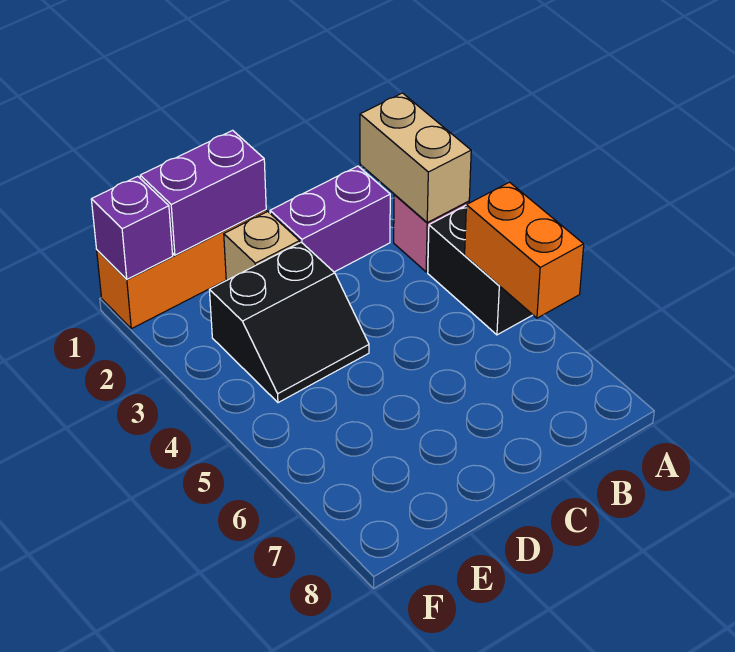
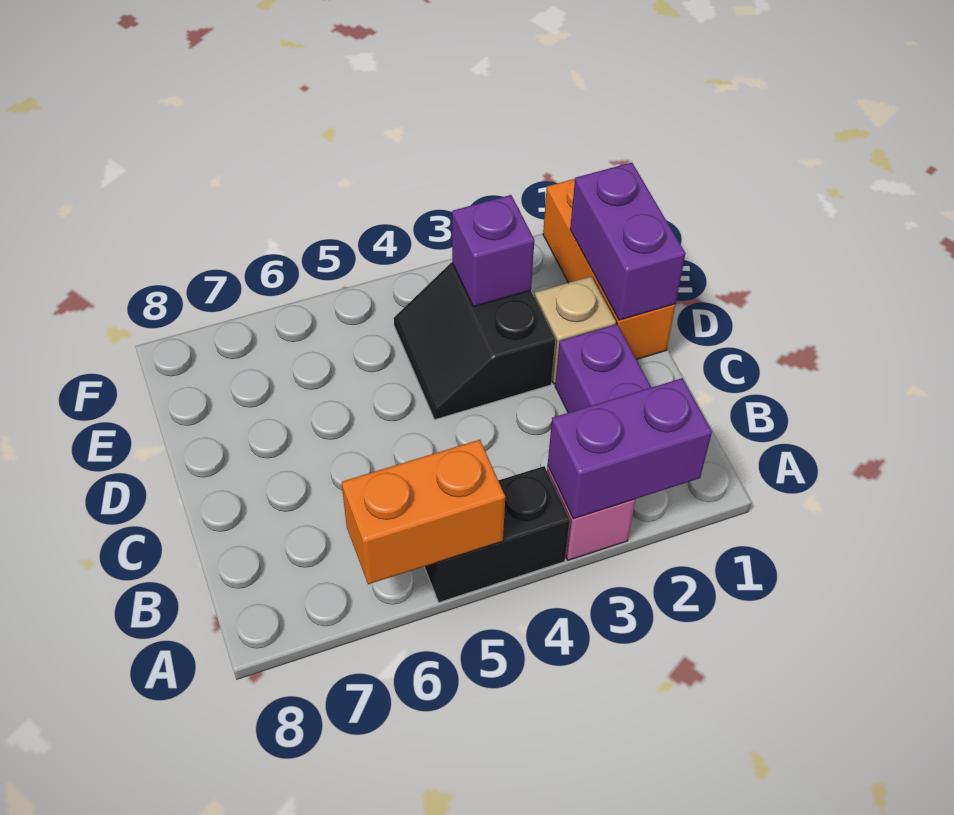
tan 1x2 brick [360,93,471,223] -> purple 1x2 brick [548,378,712,519]
purple 1x1 brick [91,176,173,279] -> purple 1x1 brick moved to [452,195,534,307]

